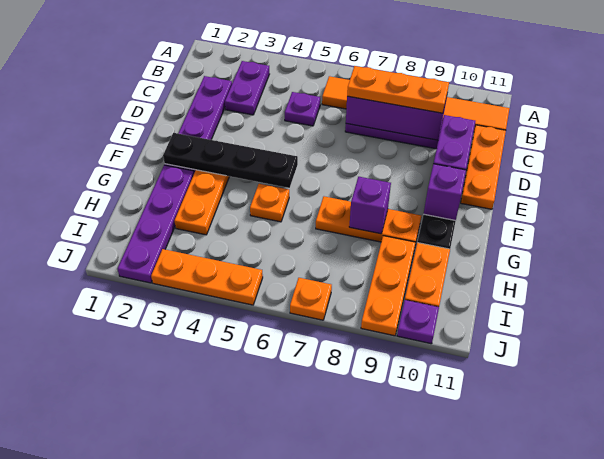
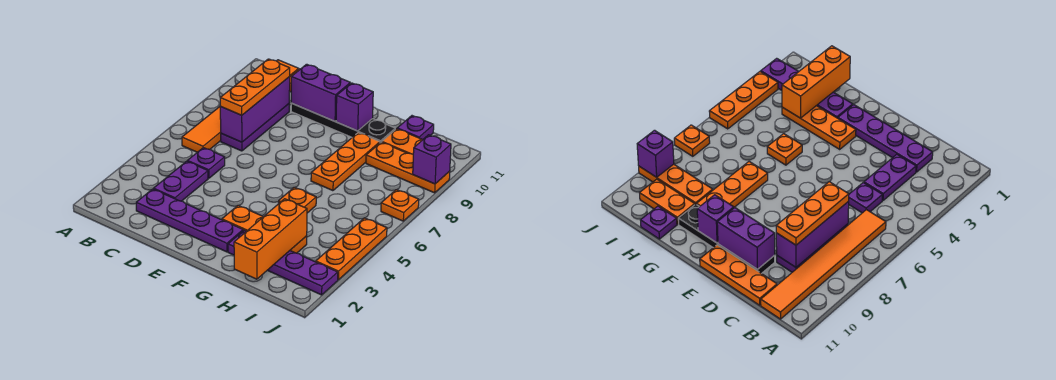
purple 1x2 plate [225,61,269,115] -> purple 1x2 plate turned to [154,161,208,201]
black 1x4 plate [163,133,298,188] -> none
purple 1x1 brick [349,177,391,234] -> purple 1x1 brick moved to [413,135,451,184]
none -> orange 1x3 brick [234,199,307,279]
purple 1x1 plate [397,300,439,344] -> purple 1x1 plate moved to [397,116,434,140]

